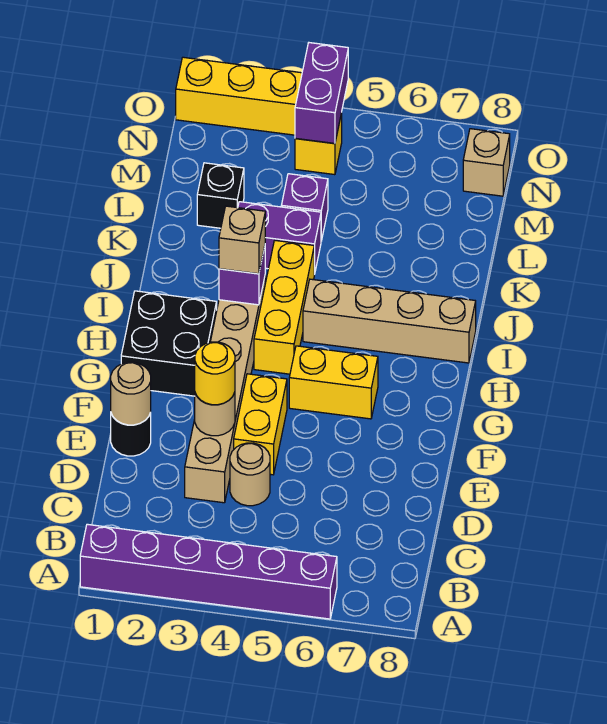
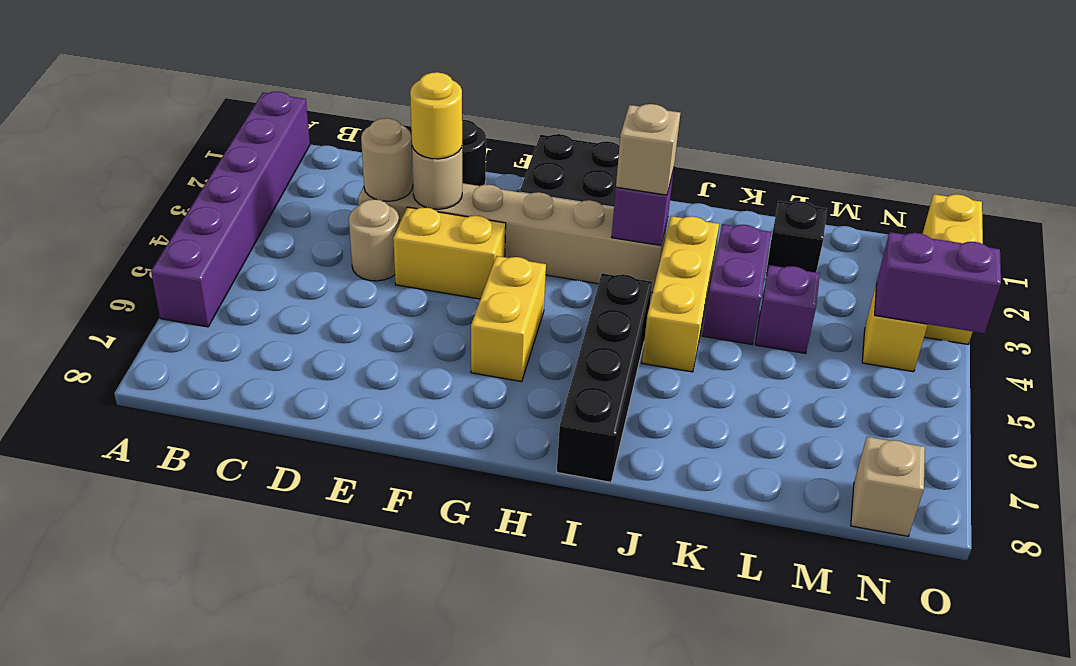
tan 1x1 round brick [111,362,151,425] -> tan 1x1 round brick moved to [361,118,413,201]
yellow 1x3 brick [254,241,314,374] -> yellow 1x3 brick turned to [642,216,719,372]
tan 1x4 brick [303,279,476,363] -> black 1x4 brick [557,273,652,482]

